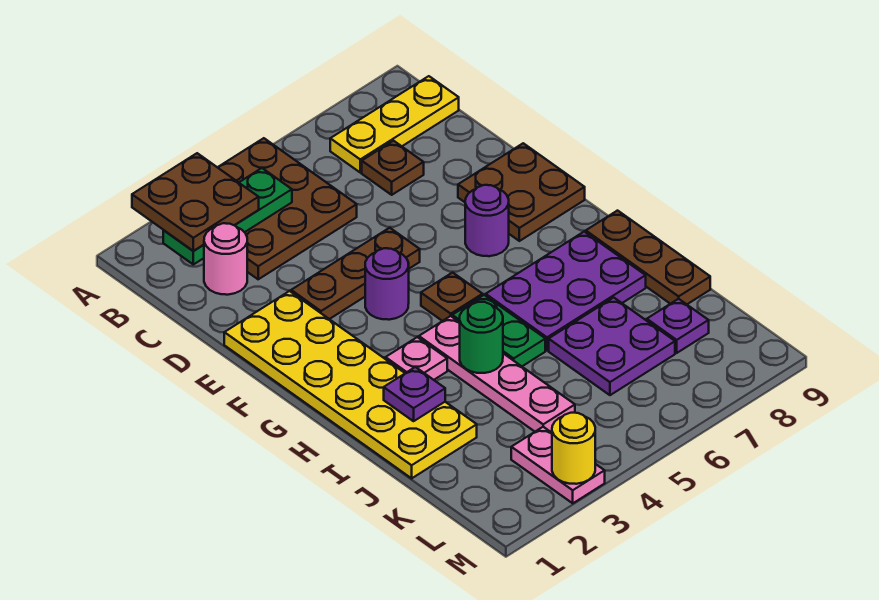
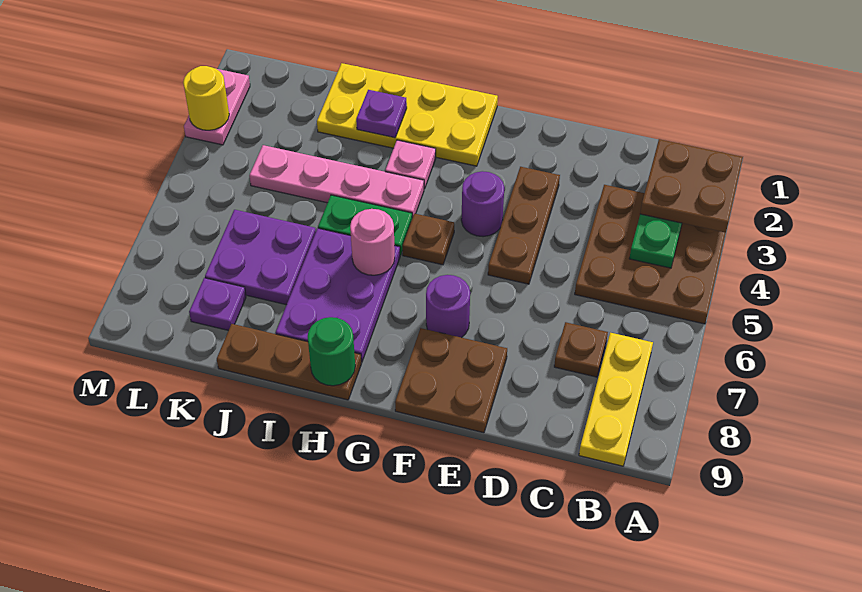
pink 1x1 round brick [204,223,247,295] -> pink 1x1 round brick moved to [350,209,395,275]
yellow 2x6 plate [224,291,477,478] -> yellow 2x4 plate [317,63,498,166]
green 1x1 round brick [460,302,503,373] -> green 1x1 round brick moved to [308,317,355,386]
pink 1x2 plate [511,427,605,503] -> pink 1x2 plate turned to [184,69,250,145]

